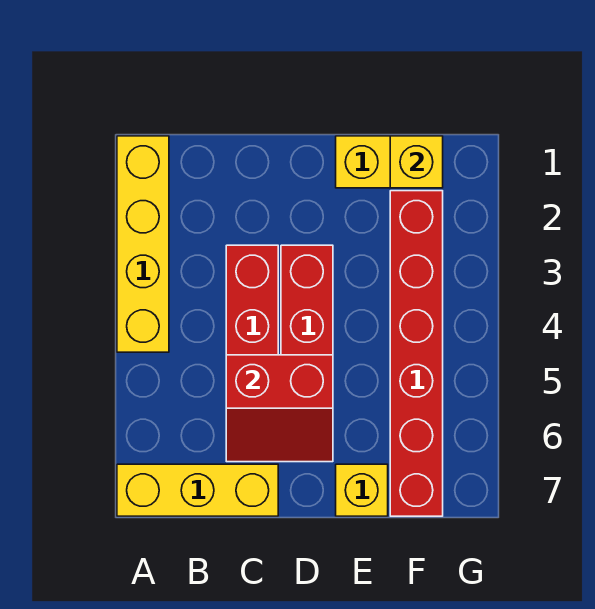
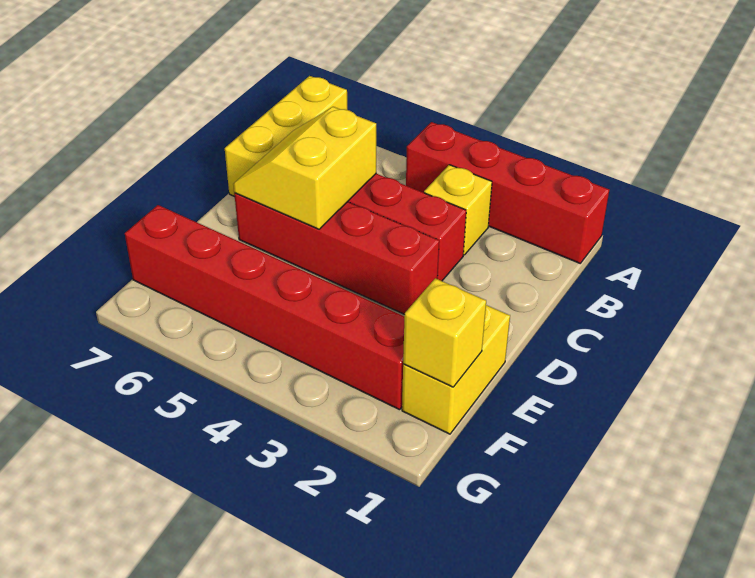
yellow 1x4 brick [117,136,169,352] -> red 1x4 brick [406,122,609,263]
red 2x2 slope [226,355,333,462] -> yellow 2x2 slope [233,107,376,229]
yellow 1x1 brick [336,464,388,516] -> yellow 1x1 brick moved to [424,165,492,255]

